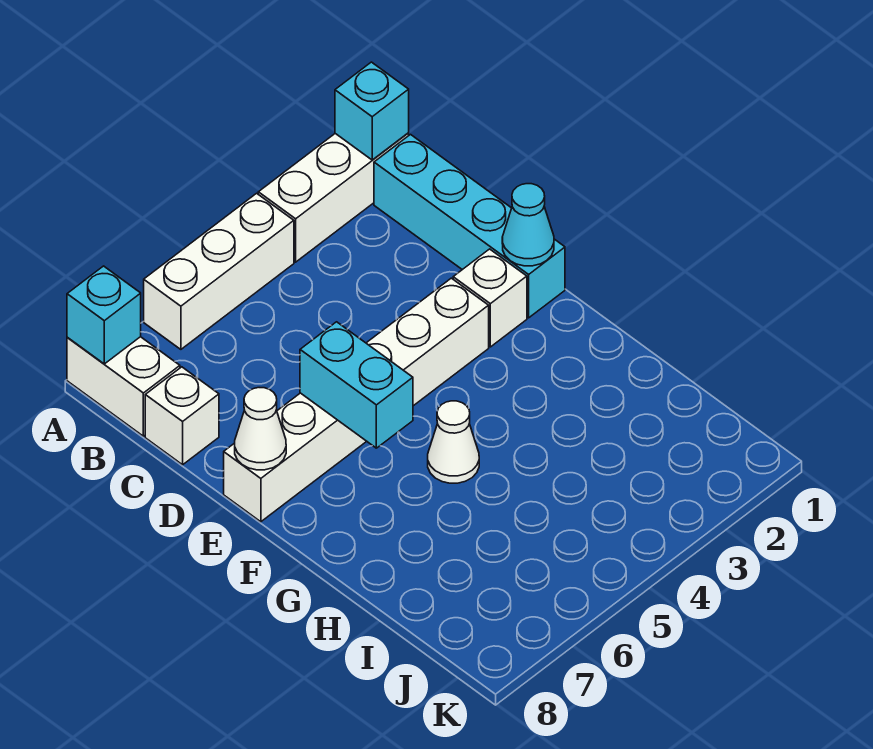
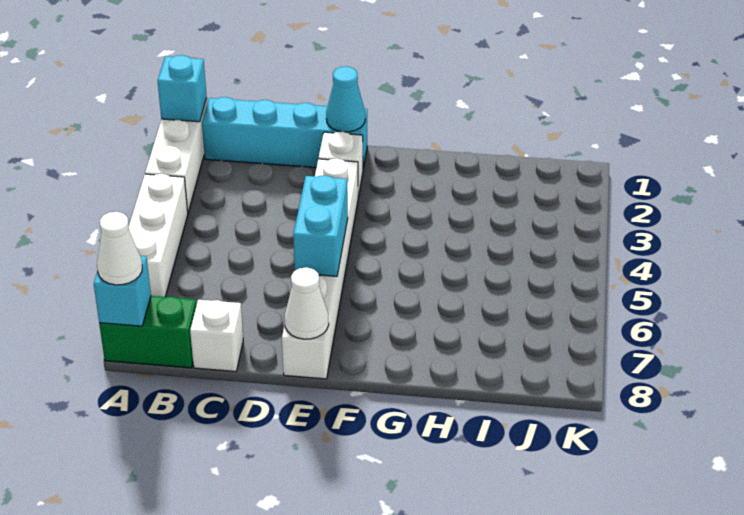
white 1x2 brick [67,337,180,436] -> green 1x2 brick [99,296,196,368]
cyan 1x2 brick [300,322,413,448] -> cyan 1x2 brick turned to [293,175,348,276]
white 1x1 cone [428,401,479,483] -> white 1x1 cone moved to [97,212,142,285]

